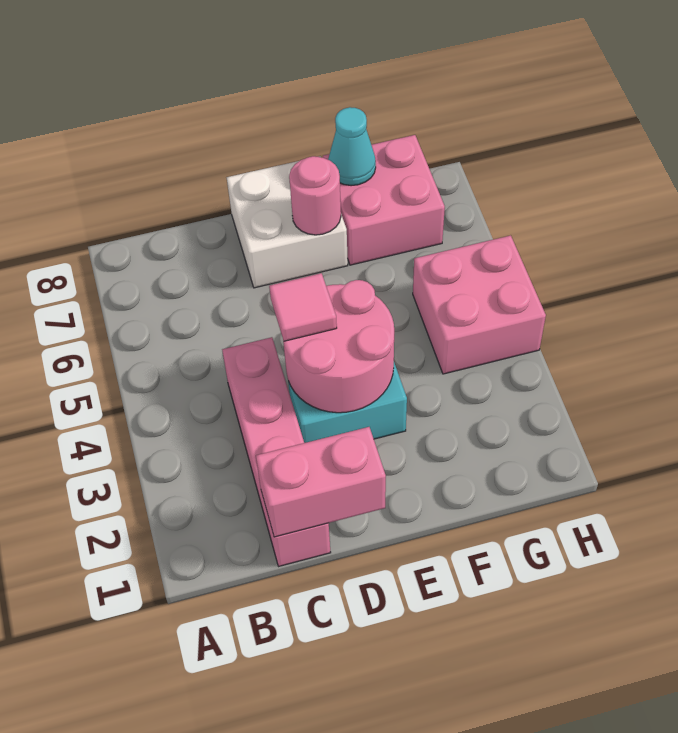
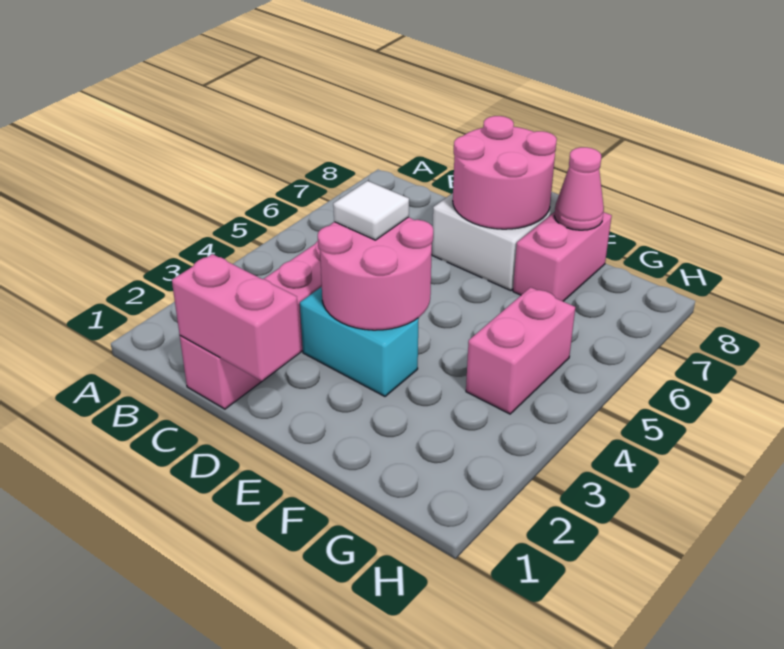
pink 1x1 tile [269,273,337,341] -> white 1x1 tile [333,181,409,240]
pink 1x1 round brick [289,156,341,235] -> pink 2x2 round brick [453,116,557,229]
pink 2x2 brick [323,135,445,265] -> pink 1x2 brick [513,212,612,301]
cyan 1x1 cone [328,107,376,186] -> pink 1x1 cone [554,147,604,230]
pink 2x2 brick [413,235,546,374] -> pink 1x2 brick [466,287,575,414]

